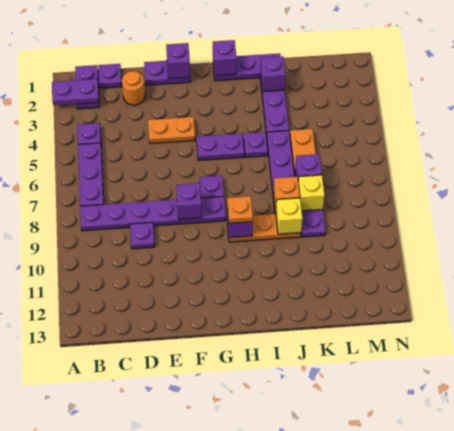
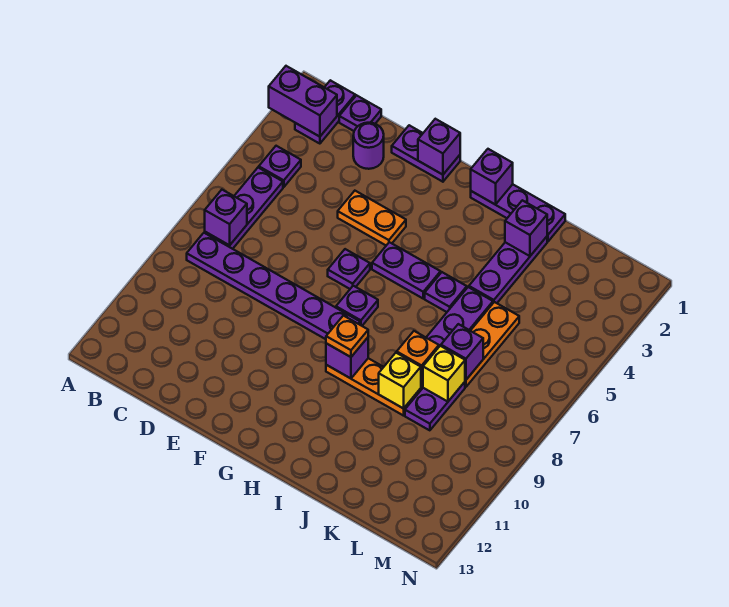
purple 1x2 plate [52,79,99,105] -> purple 1x2 brick [269,66,337,137]
orange 1x1 round brick [121,71,145,105] -> purple 1x1 round brick [353,123,384,169]
purple 1x1 plate [130,222,155,249] -> purple 1x1 plate moved to [328,249,370,289]
purple 1x1 brick [176,183,202,219] -> purple 1x1 brick moved to [205,190,247,245]

